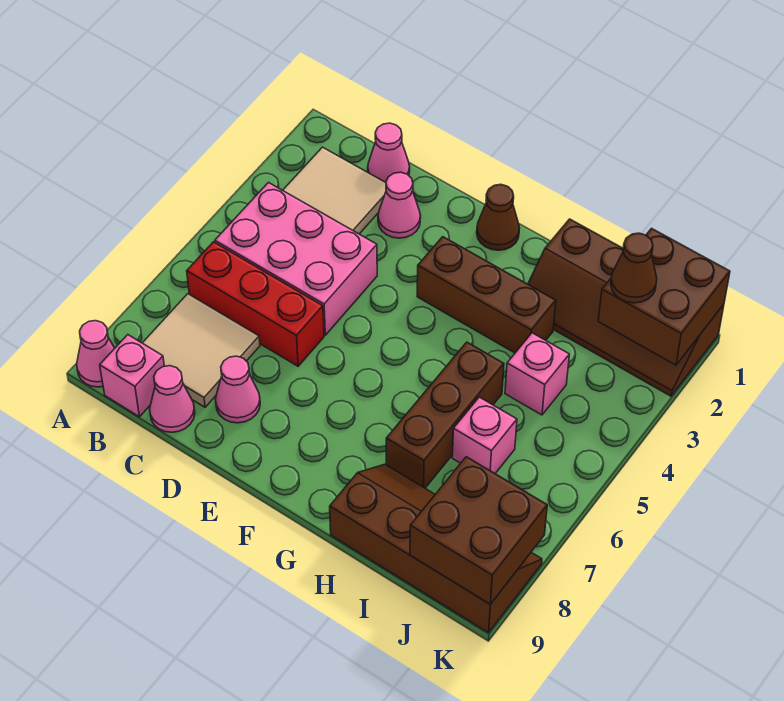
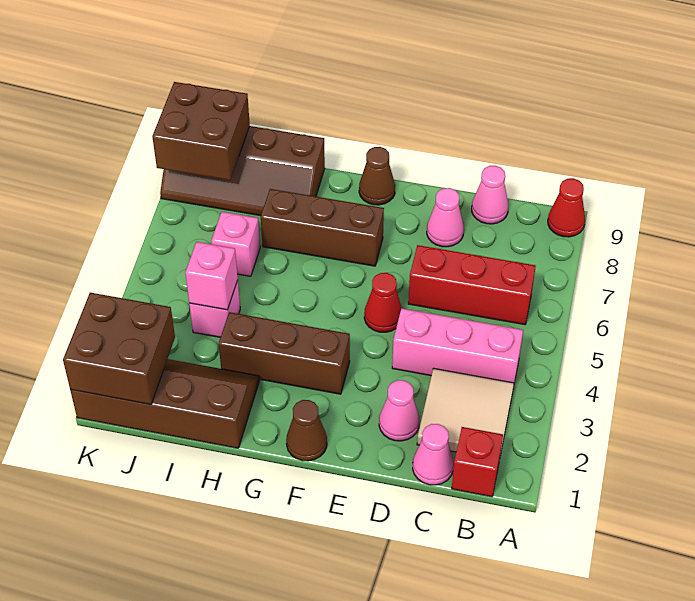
pink 1x1 cone [77,321,115,387] -> red 1x1 cone [548,178,585,237]
none -> red 1x1 brick [452,427,503,497]
pink 2x3 brick [215,183,377,335] -> pink 1x3 brick [392,309,523,383]
tan 2x2 tile [143,294,260,407] -> none
pink 1x1 brick [100,335,164,417] -> pink 1x1 brick moved to [185,242,238,310]
none -> red 1x1 cone [364,273,402,332]
brown 1x3 brick [386,342,504,488] -> brown 1x3 brick turned to [261,189,384,266]
brown 1x1 cone [611,233,657,303] -> brown 1x1 cone moved to [359,147,395,205]

